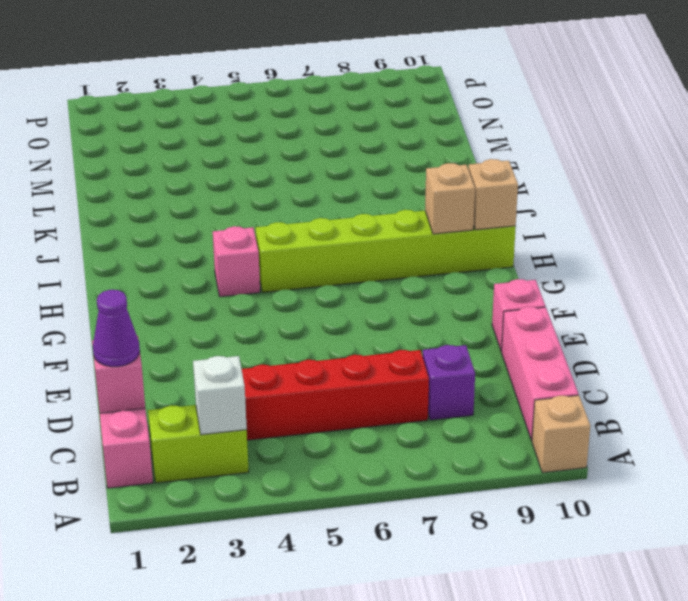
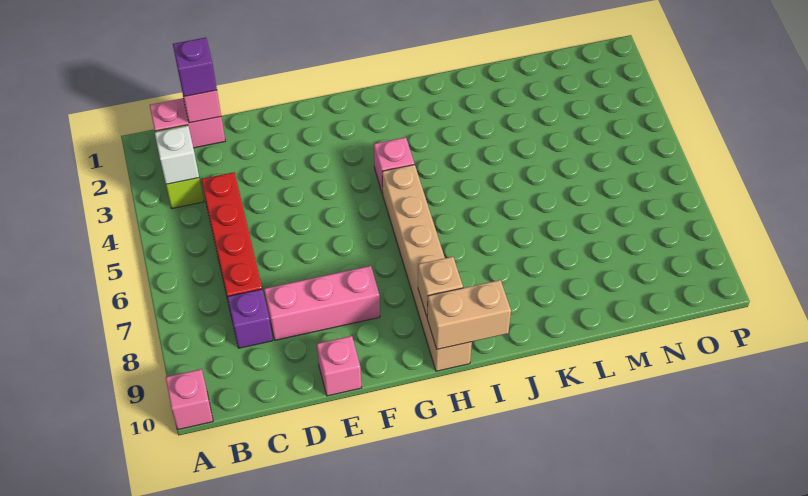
tan 1x1 brick [532,395,590,473] -> pink 1x1 brick [166,369,213,430]
pink 1x3 brick [502,307,579,441] -> pink 1x3 brick moved to [264,266,380,340]
purple 1x1 cone [93,290,140,367] -> purple 1x1 brick [173,38,217,96]
lime 1x6 brick [256,210,516,292] -> tan 1x6 brick [382,165,472,371]
tan 1x1 brick [468,159,518,230] -> tan 1x2 brick [427,280,511,349]

